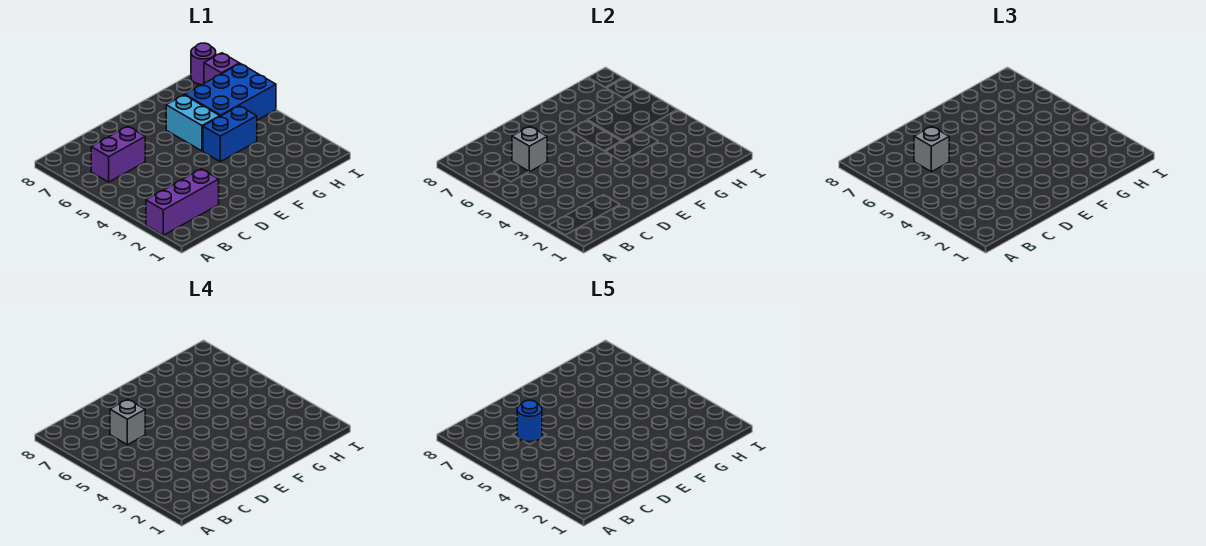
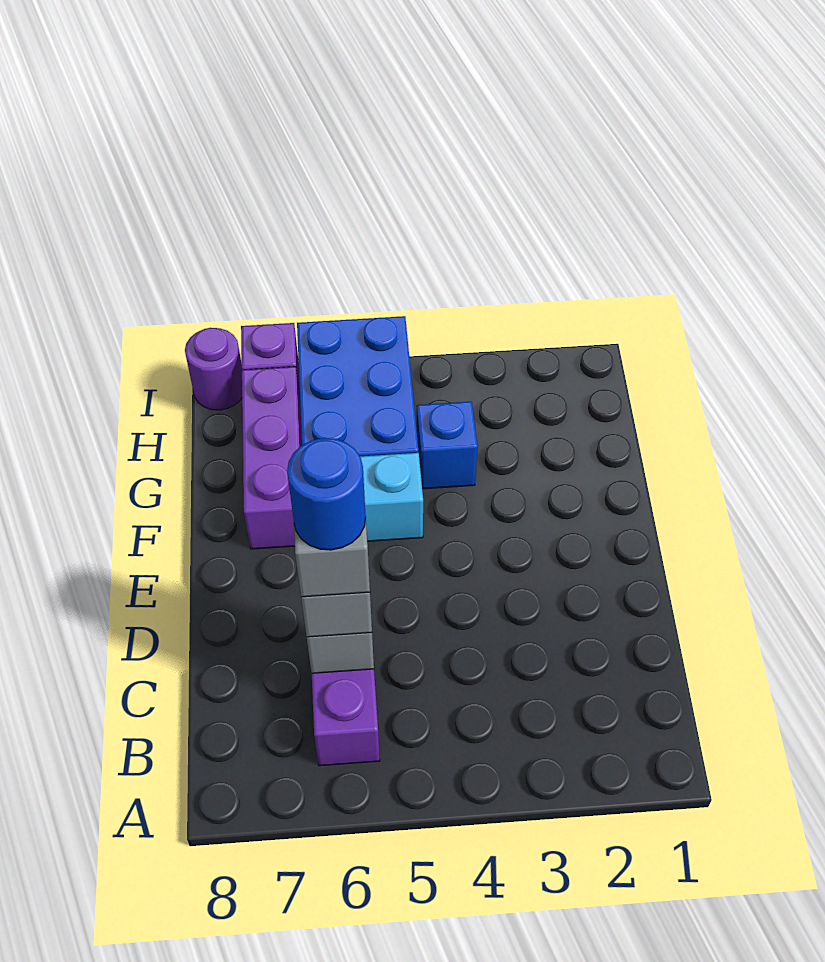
purple 1x3 brick [146,169,219,235] -> purple 1x3 brick moved to [242,367,302,549]
blue 1x2 brick [203,106,257,162] -> blue 1x1 brick [417,402,477,489]

